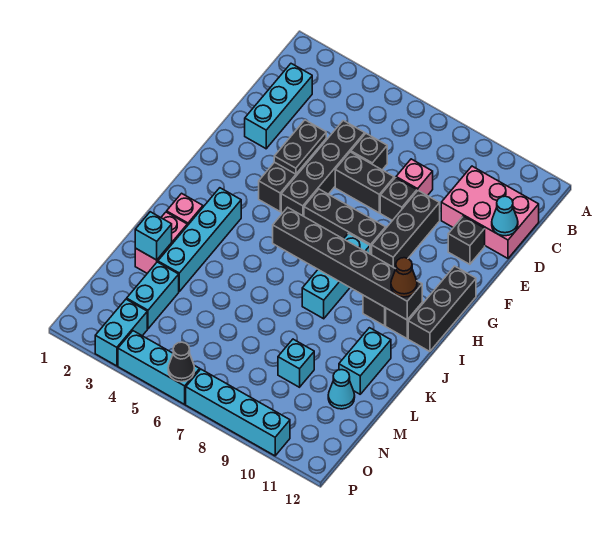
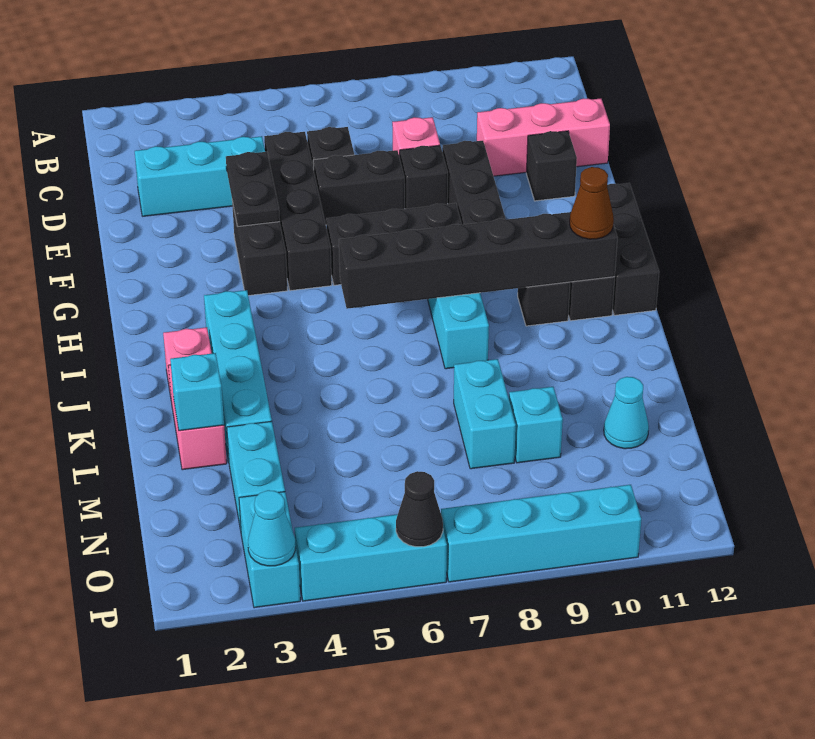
cyan 1x3 brick [245,64,312,149] -> cyan 1x3 brick turned to [135,136,265,216]
pink 2x3 brick [441,166,539,258] -> pink 1x3 brick [477,98,610,176]
cyan 1x1 cone [492,196,518,236] -> cyan 1x1 cone moved to [248,490,295,566]
cyan 1x2 brick [339,328,391,394] -> cyan 1x2 brick moved to [454,359,516,469]

